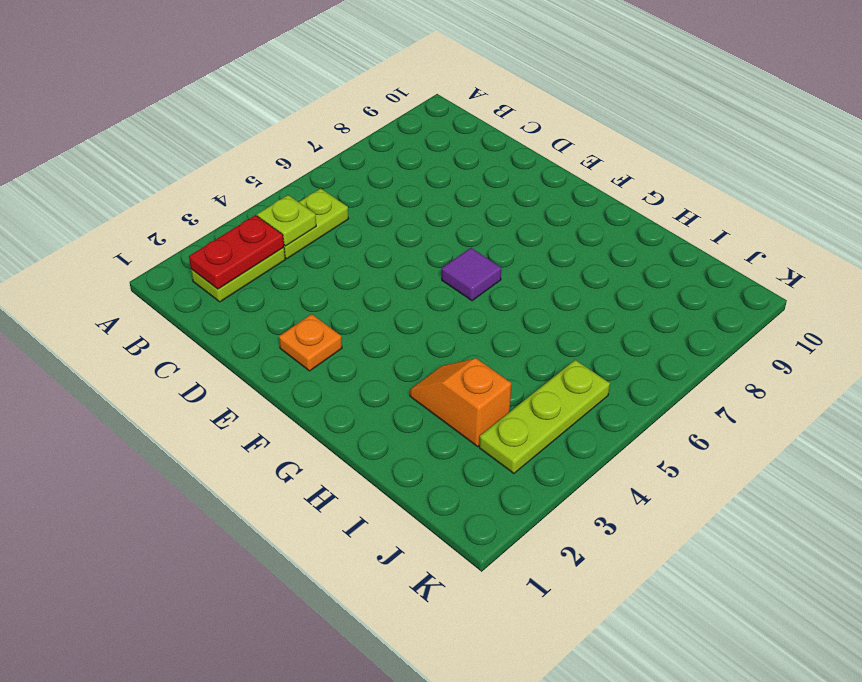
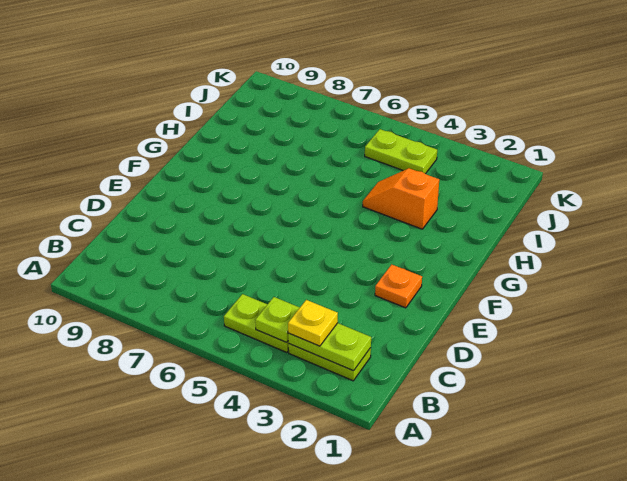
red 1x2 plate [189,215,284,289] -> lime 1x2 plate [288,323,371,371]
none -> yellow 1x1 plate [288,300,338,346]
purple 1x1 tile [442,248,501,301] -> none
orange 1x2 slope [410,358,511,446] -> orange 1x2 slope turned to [363,168,439,229]
lime 1x3 plate [479,360,610,473] -> lime 1x2 plate [365,129,437,174]

